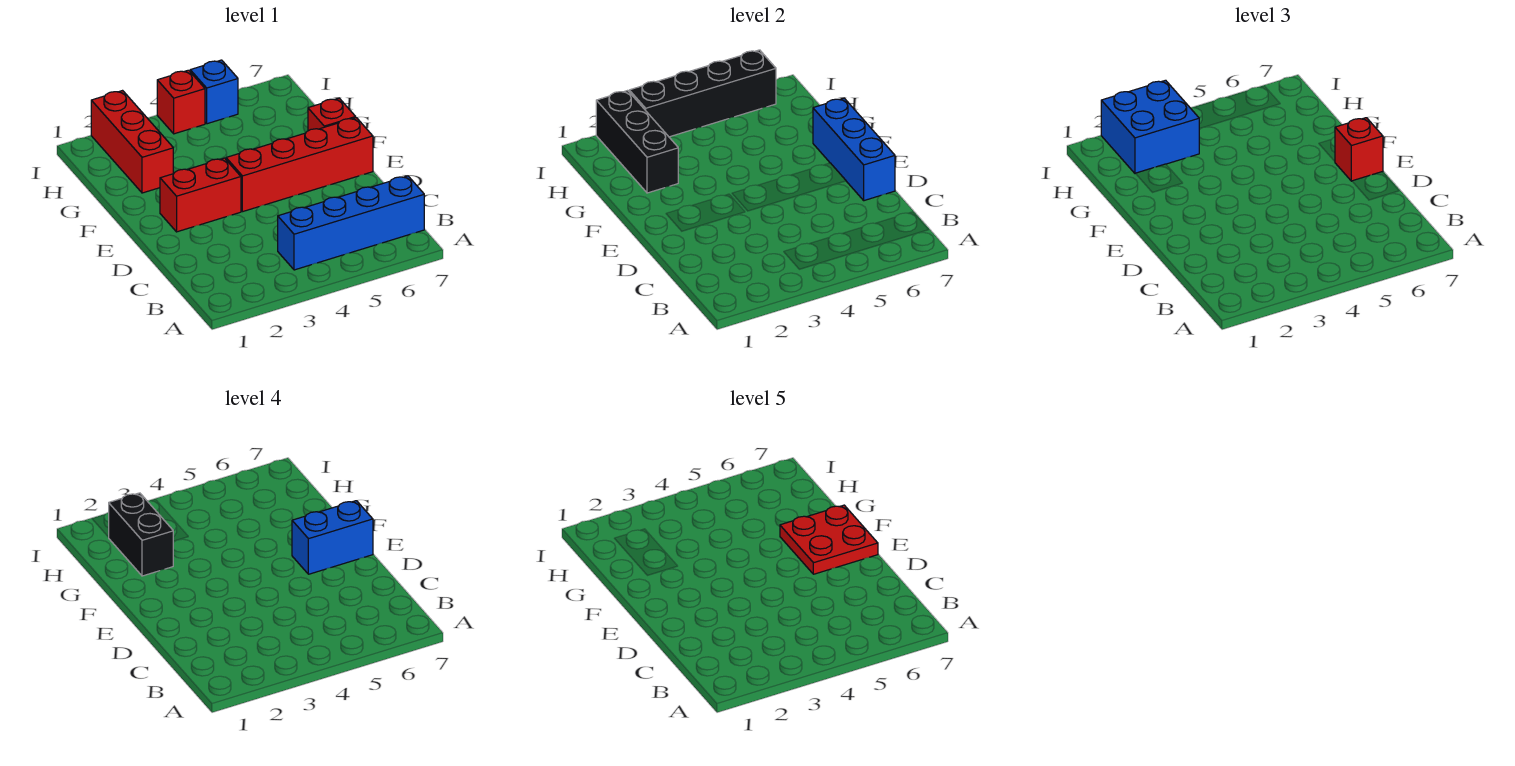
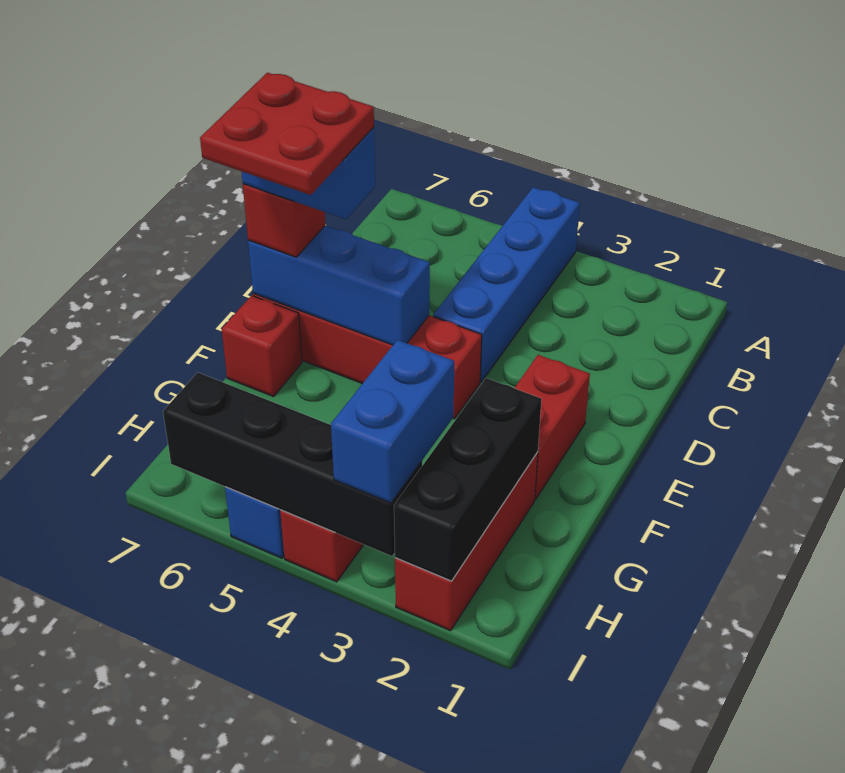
blue 1x4 brick [278,176,424,270] -> blue 1x4 brick turned to [433,187,580,382]
blue 1x3 brick [813,98,895,201] -> blue 1x3 brick turned to [248,226,430,345]
red 1x2 brick [160,158,241,232] -> red 1x2 brick turned to [515,355,590,499]
black 1x2 brick [109,493,173,576] -> none
blue 2x2 brick [1101,80,1200,174] -> blue 1x2 brick [331,340,454,503]

